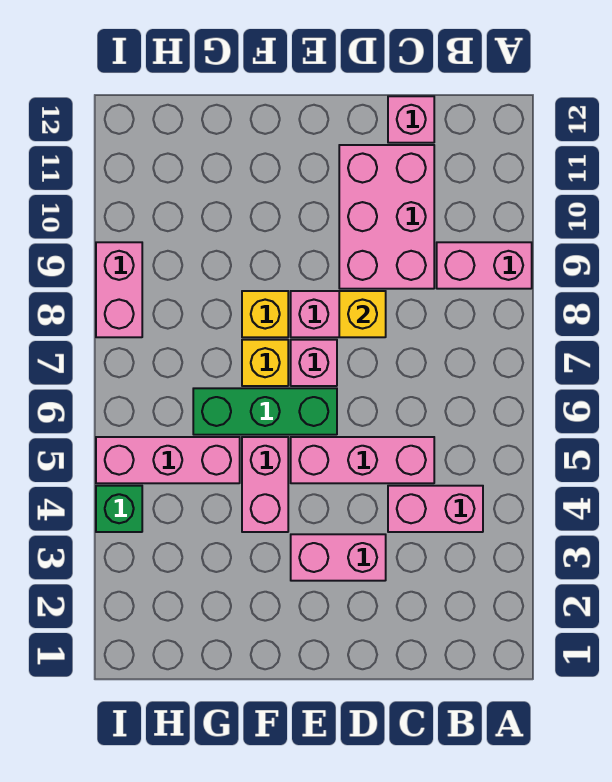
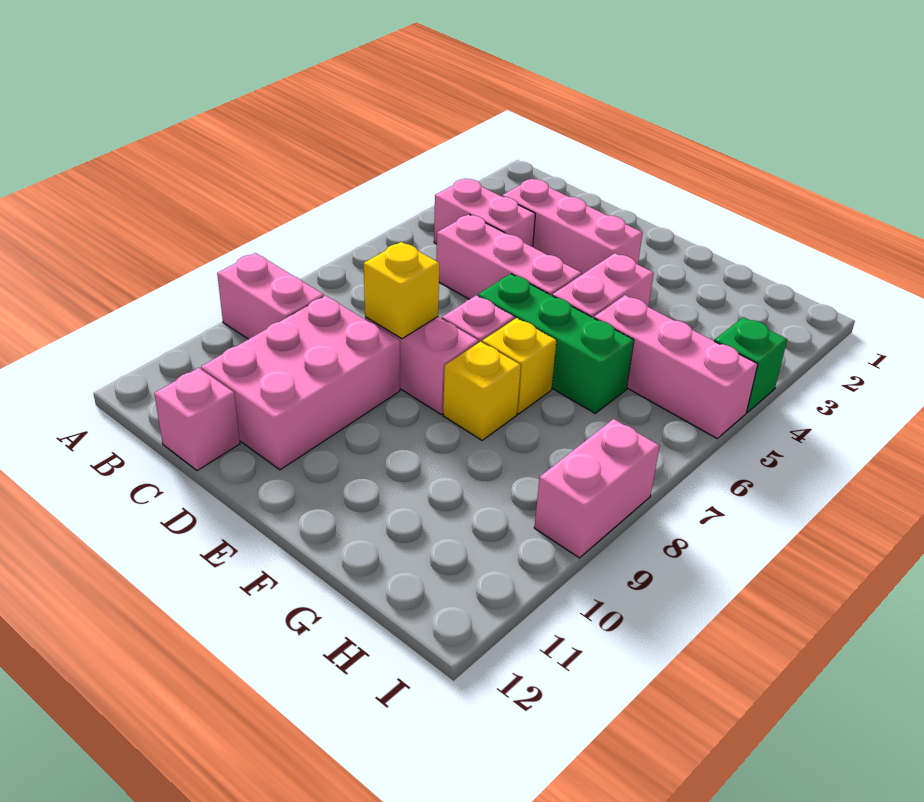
pink 1x2 brick [291,534,386,581] -> pink 1x3 brick [502,179,642,275]

